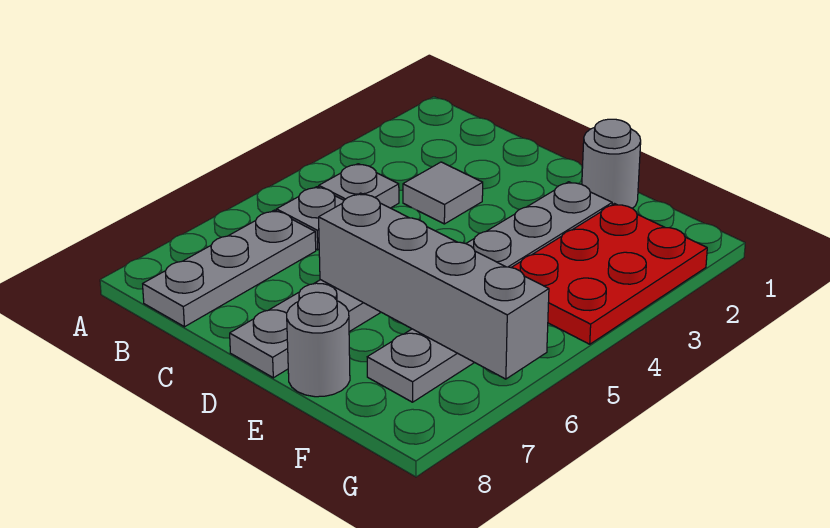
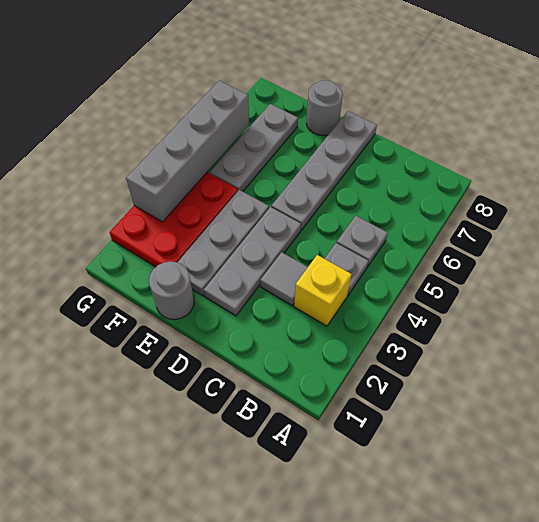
none -> yellow 1x1 brick [294,255,352,326]
grey 1x3 plate [143,210,316,327] -> grey 1x3 plate moved to [204,207,301,316]
grey 1x4 brick [319,193,549,379] -> grey 1x4 brick turned to [126,81,249,222]

